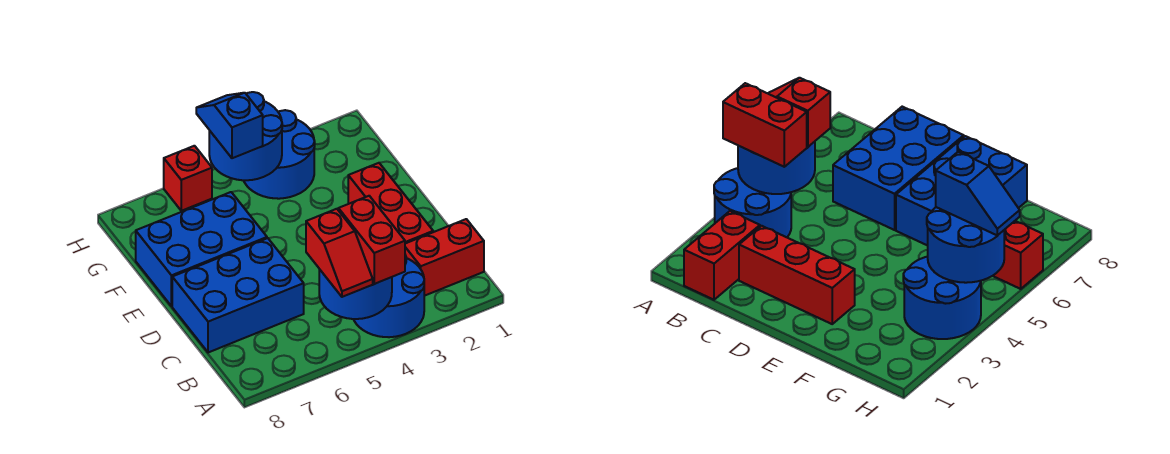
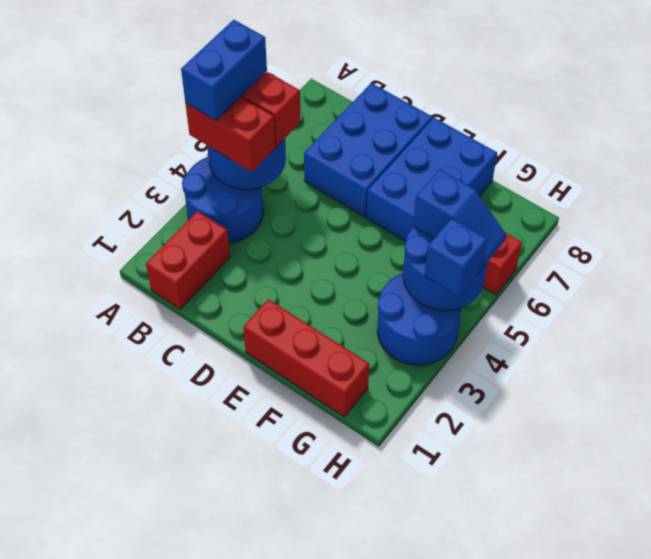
none -> blue 1x2 brick [181,20,267,121]
red 1x3 brick [348,163,433,244] -> red 1x3 brick moved to [243,299,369,417]
none -> blue 1x1 brick [425,218,487,296]

